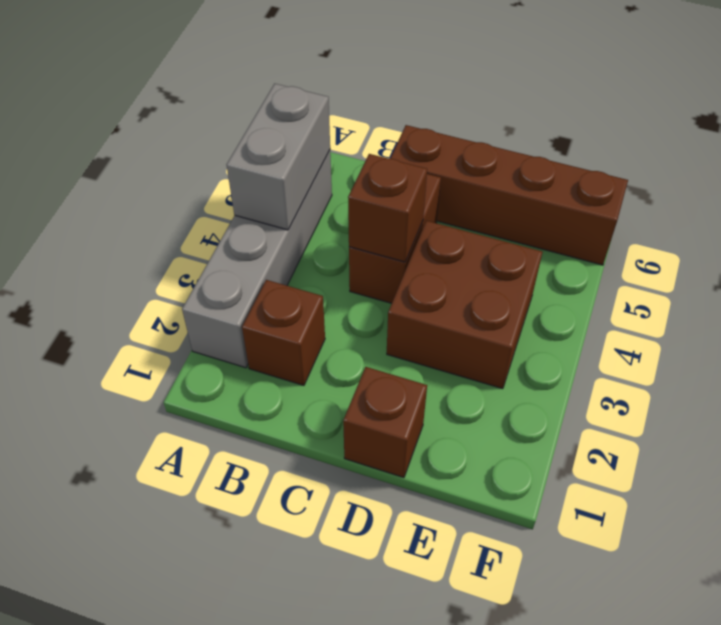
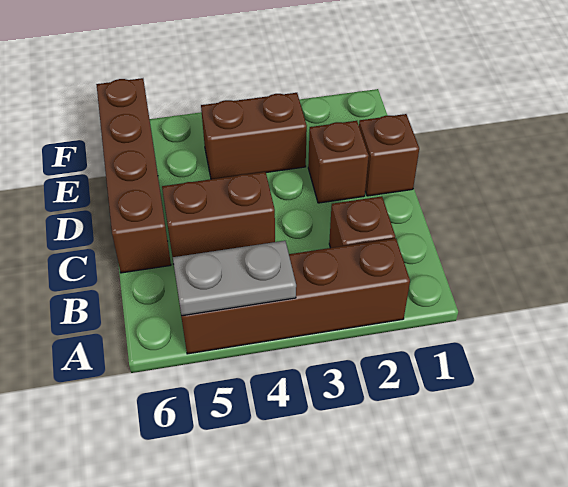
grey 1x4 brick [182,150,332,368] -> brown 1x4 brick [179,238,410,354]
grey 1x2 brick [227,84,330,230] -> grey 1x2 plate [173,241,296,316]
brown 1x1 brick [348,154,427,262] -> brown 1x1 brick moved to [308,121,369,203]
brown 2x2 brick [387,221,542,389] -> brown 1x2 brick [201,93,307,179]

